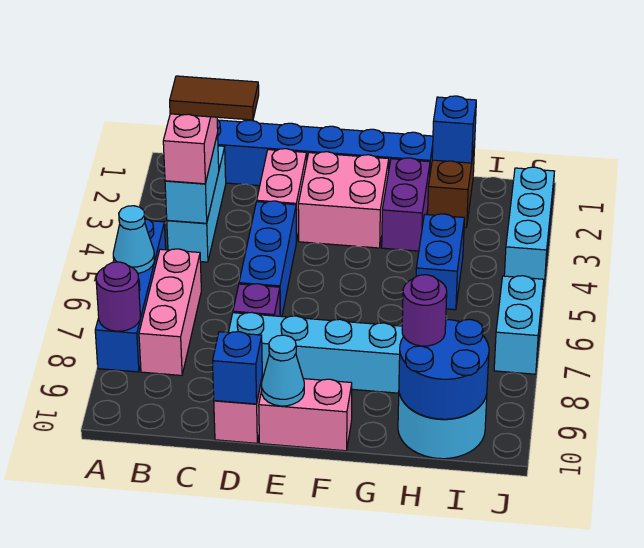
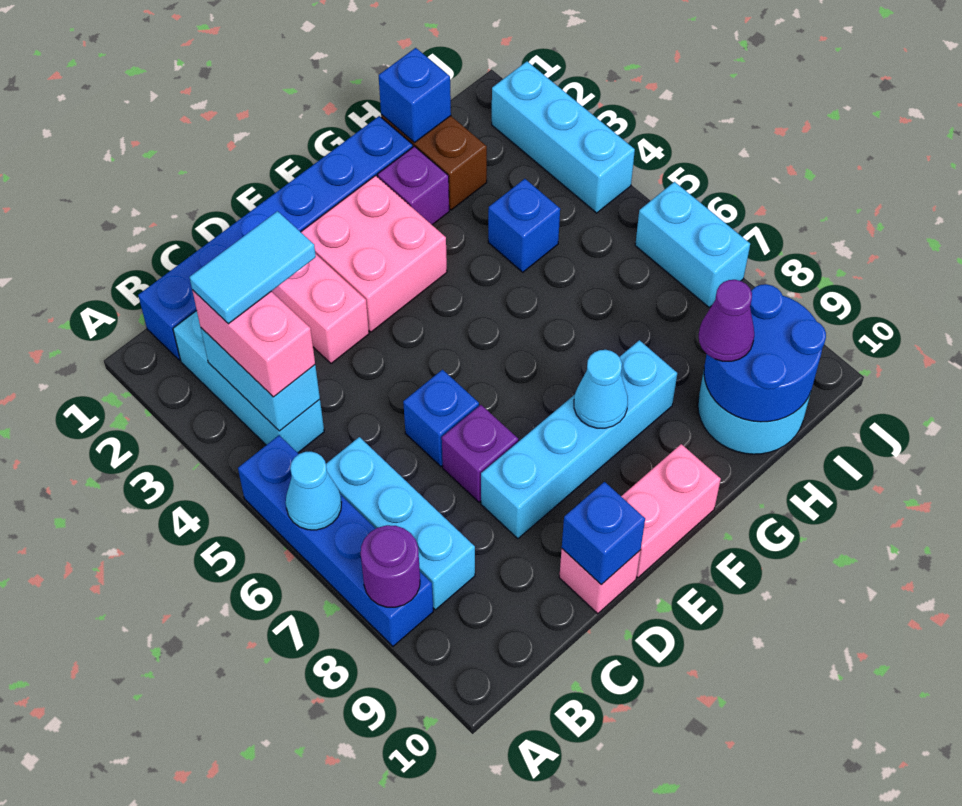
brown 1x2 tile [170,76,259,120] -> cyan 1x2 tile [190,211,316,324]
pink 1x3 brick [139,249,201,375] -> cyan 1x3 brick [326,437,475,610]
blue 1x3 brick [239,201,296,317] -> blue 1x1 brick [403,370,479,467]
cyan 1x1 cone [262,335,304,406] -> cyan 1x1 cone moved to [574,350,628,428]
purple 1x2 brick [382,158,430,251] -> purple 1x1 brick [377,146,449,225]
blue 1x2 brick [416,214,464,310] -> blue 1x1 brick [488,179,560,272]
purple 1x1 round brick [402,275,447,346] -> purple 1x1 cone [699,280,754,361]

